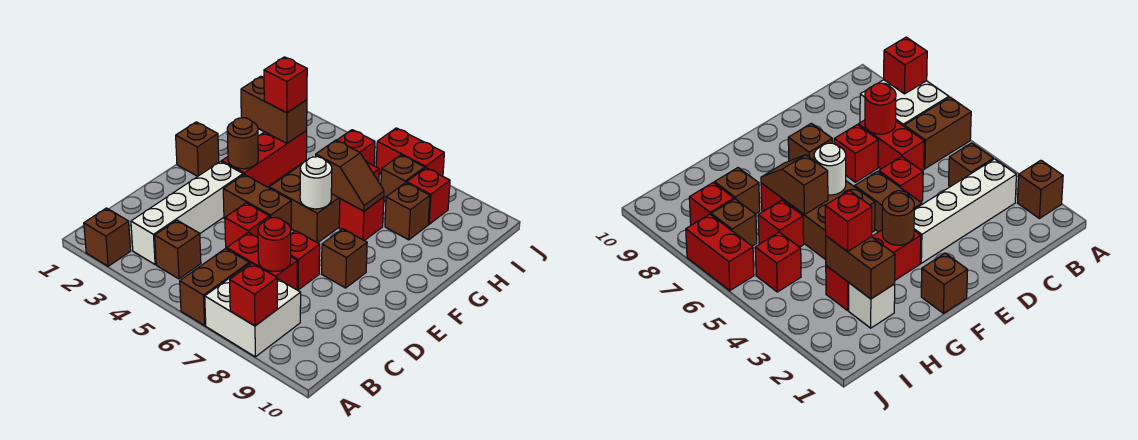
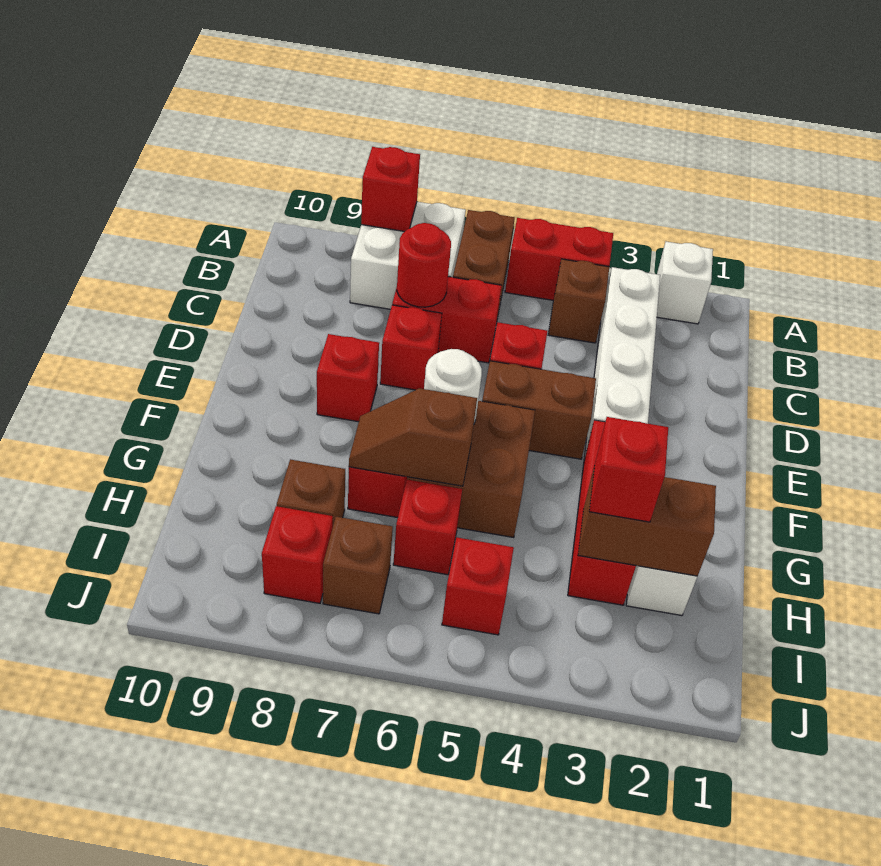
brown 1x1 brick [84,208,131,266] -> white 1x1 brick [657,242,713,324]
brown 1x1 brick [322,229,367,288] -> red 1x1 brick [317,334,379,422]
brown 1x1 brick [176,122,219,176] -> none
brown 1x1 round brick [227,118,258,169] -> none
red 1x2 brick [376,128,444,176] -> red 1x2 brick moved to [505,218,613,300]

